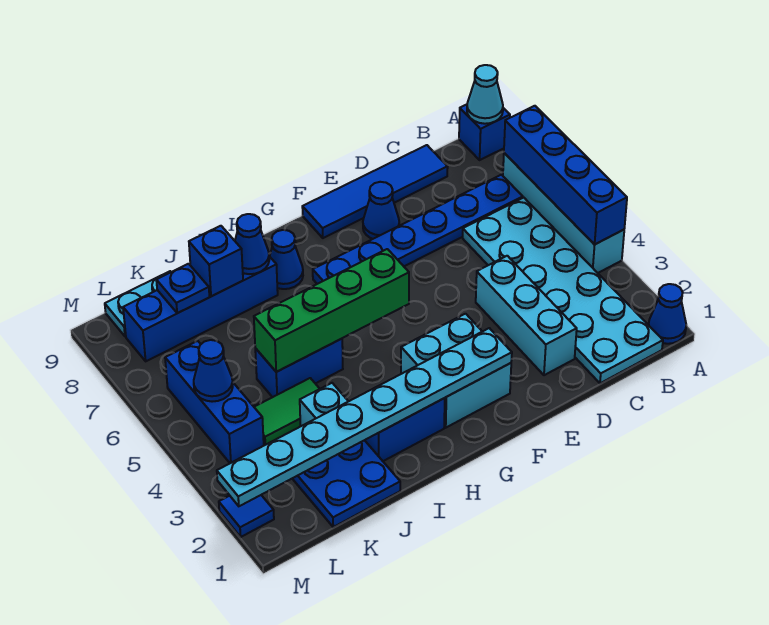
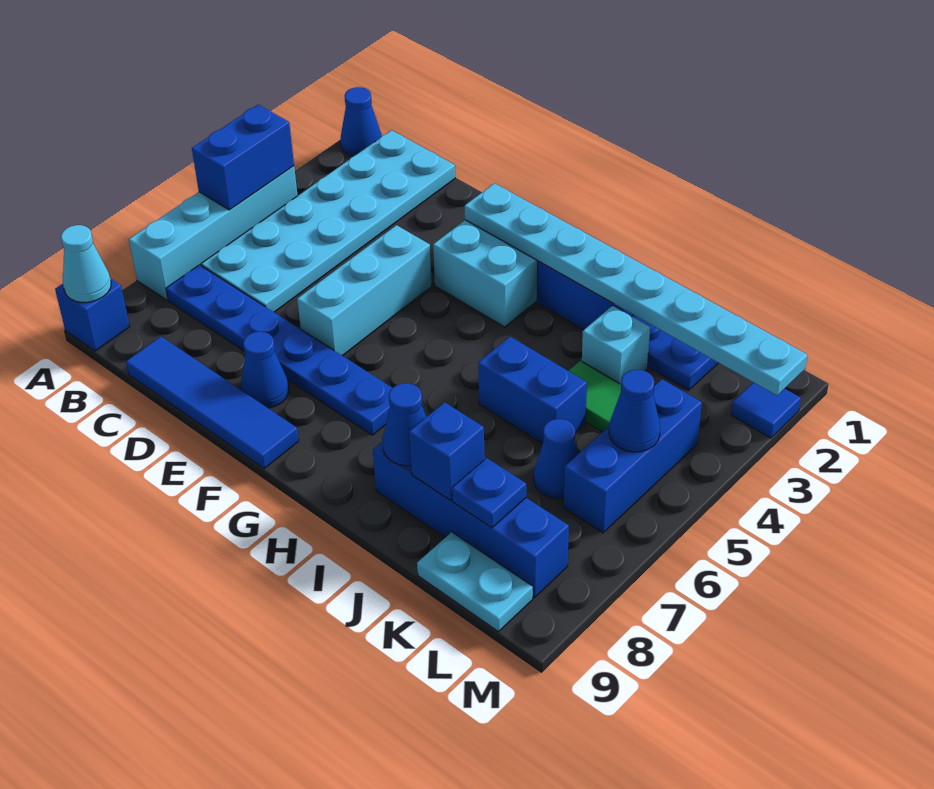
blue 1x4 brick [504,106,627,245] -> blue 1x2 brick [192,105,294,210]
cyan 1x3 brick [476,256,577,375] -> cyan 1x3 brick moved to [297,225,432,356]
green 1x4 brick [254,249,409,372] -> none
blue 1x1 cone [270,230,303,289] -> blue 1x1 cone moved to [534,419,578,499]

